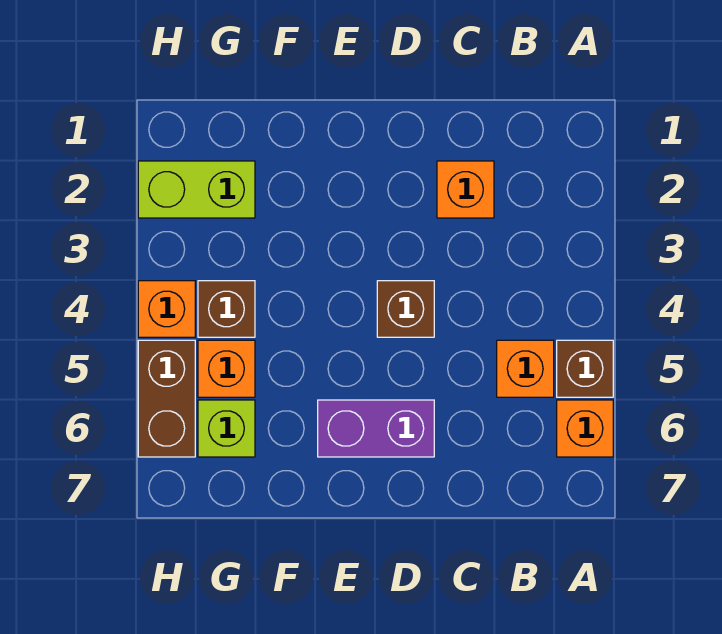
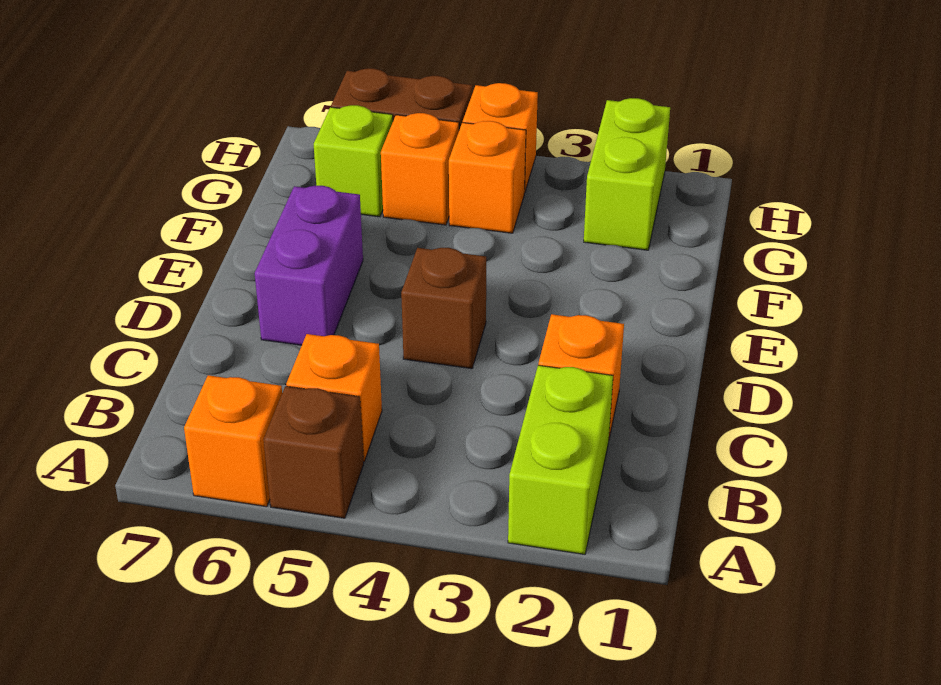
none -> lime 1x2 brick [508,365,613,554]
brown 1x1 brick [198,281,255,337] -> orange 1x1 brick [449,121,526,233]

